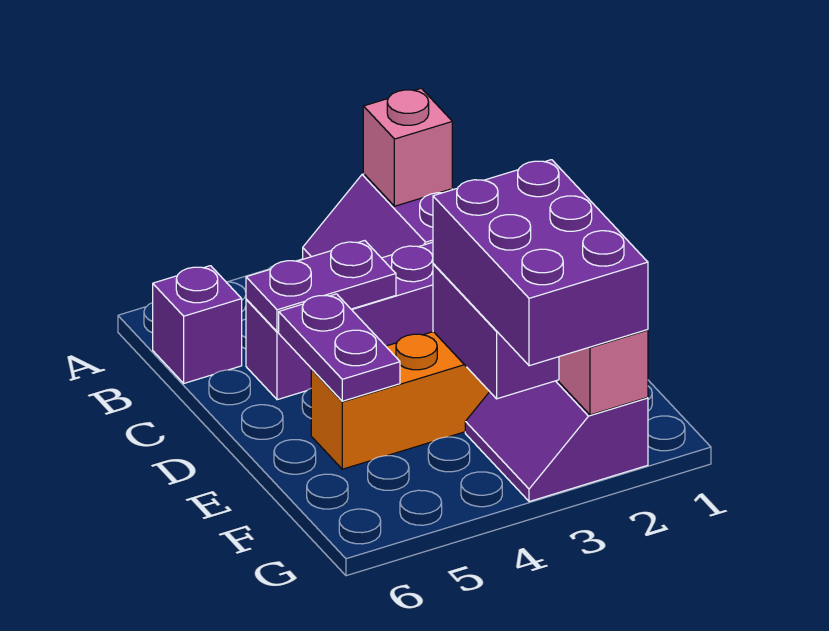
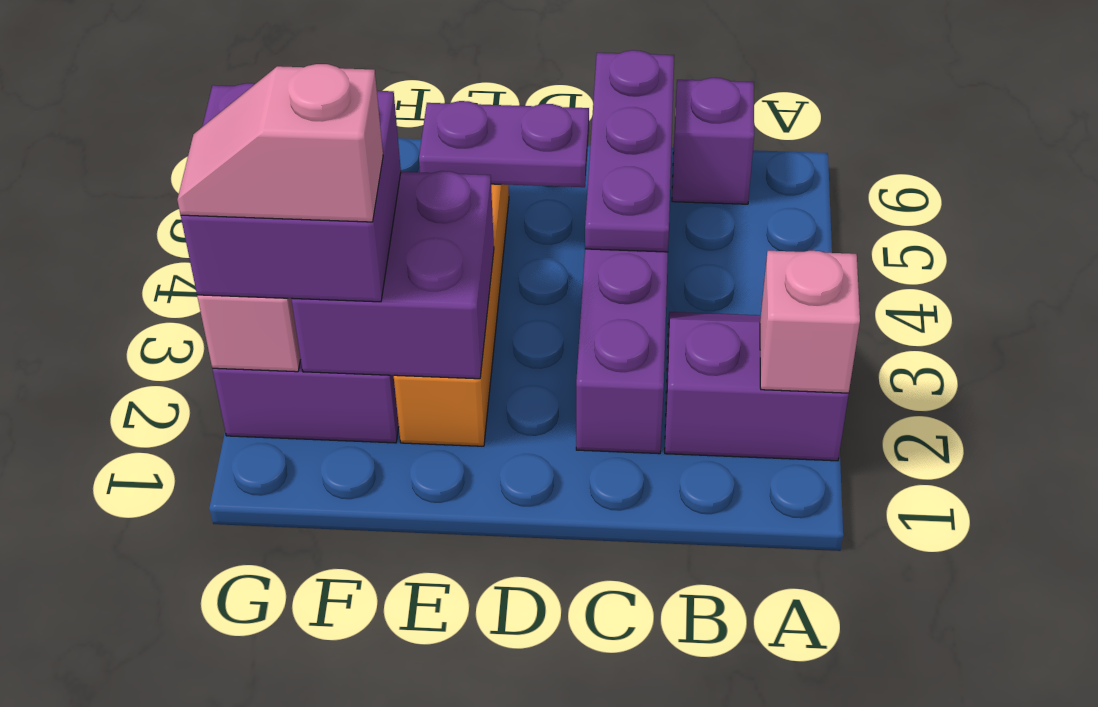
purple 1x2 plate [246,241,396,332] -> purple 1x3 plate [585,50,674,252]
purple 2x3 brick [433,160,648,366] -> purple 2x2 brick [181,83,401,302]
none -> pink 1x2 slope [177,64,383,222]

